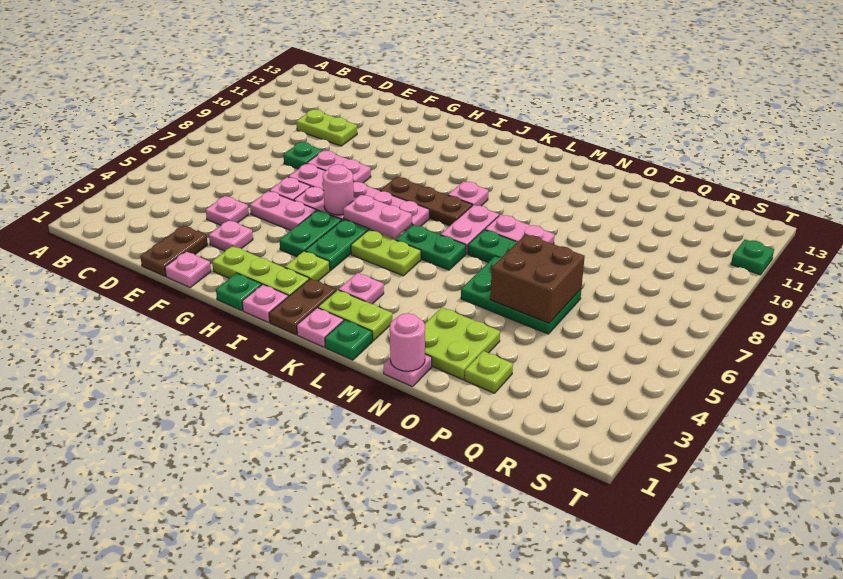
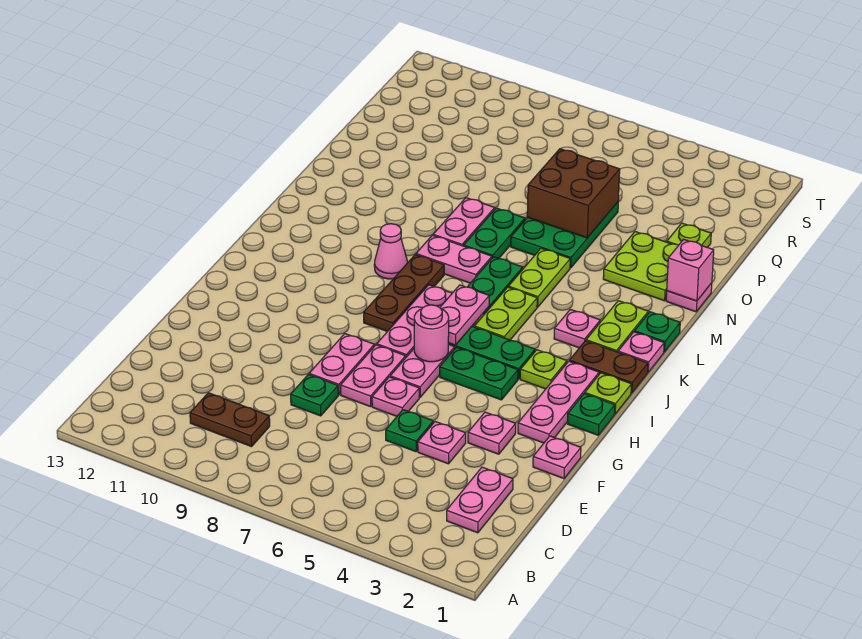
lime 1x2 plate [296,109,357,146] -> lime 1x2 plate moved to [508,248,570,307]
brown 1x2 plate [140,225,208,276] -> brown 1x2 plate moved to [190,393,270,447]
pink 1x2 plate [250,191,316,231] -> pink 1x2 plate moved to [447,467,513,533]
lime 1x3 plate [212,246,309,297] -> pink 1x3 plate [518,361,599,443]
pink 1x1 plate [242,285,288,322] -> lime 1x1 plate [585,373,632,414]
pink 1x1 plate [448,181,488,206] -> pink 1x1 cone [374,224,408,279]
pink 1x1 round brick [390,313,425,371] -> pink 1x1 brick [667,239,714,301]
green 1x1 plate [731,239,774,275] -> green 1x1 plate moved to [386,410,433,452]

